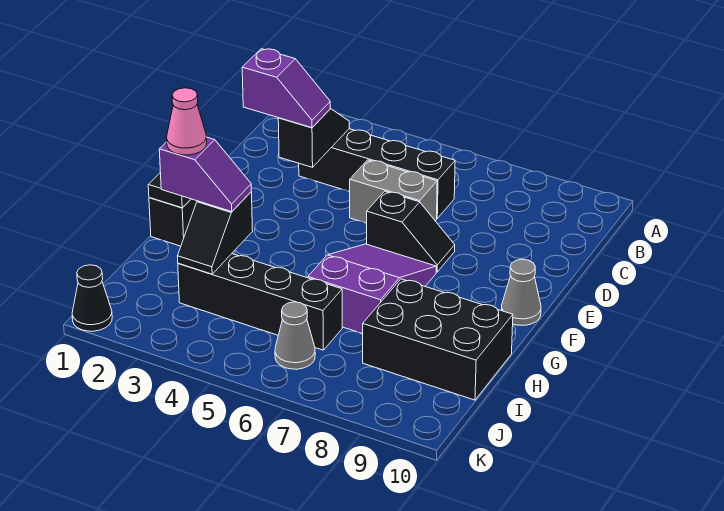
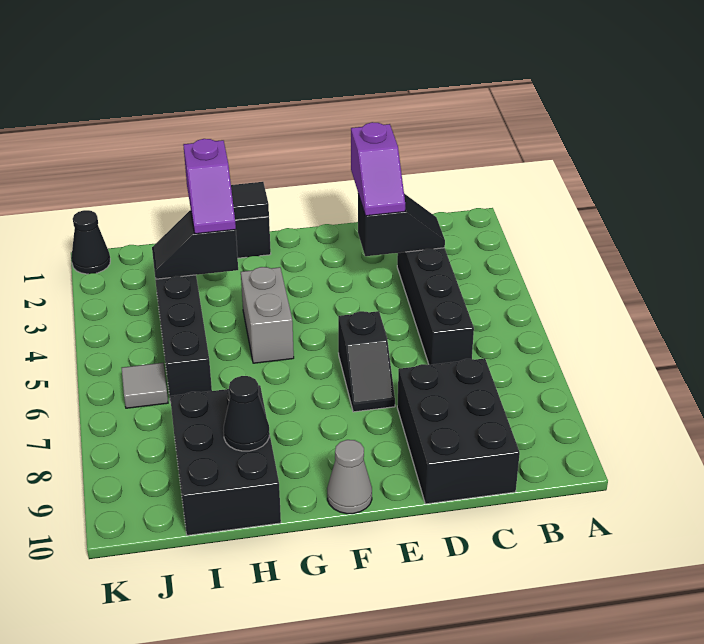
none -> black 2x3 brick [397,358,520,504]
grey 1x2 brick [350,160,437,223] -> grey 1x2 brick moved to [241,267,294,363]
purple 2x3 slope [308,244,436,334] -> none
pink 1x1 cone [167,88,207,155] -> none
none -> black 1x1 cone [224,376,269,451]
grey 1x1 cone [275,302,315,369] -> grey 1x1 tile [122,363,168,408]

